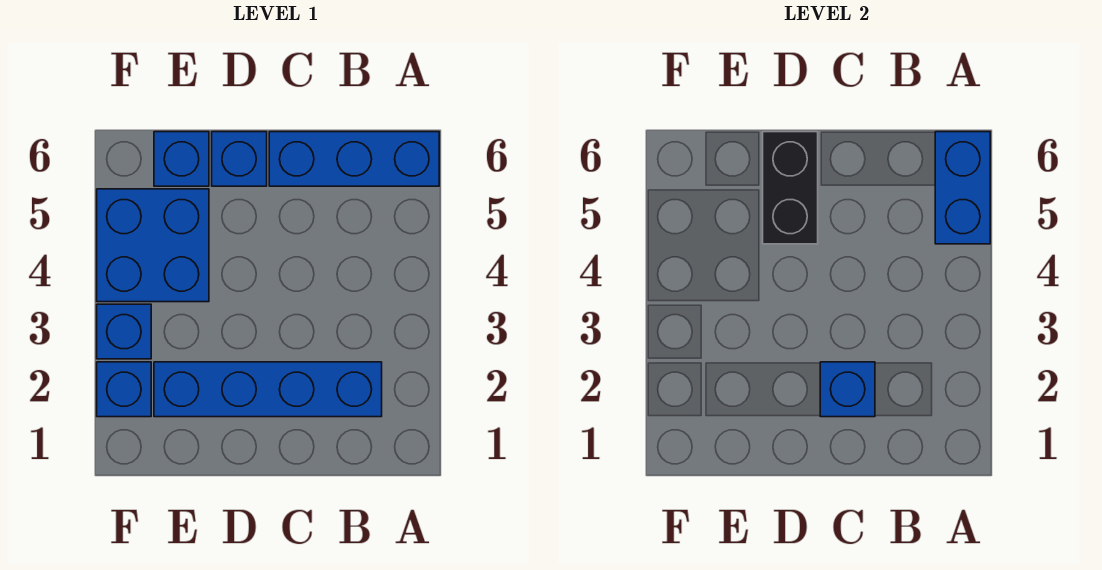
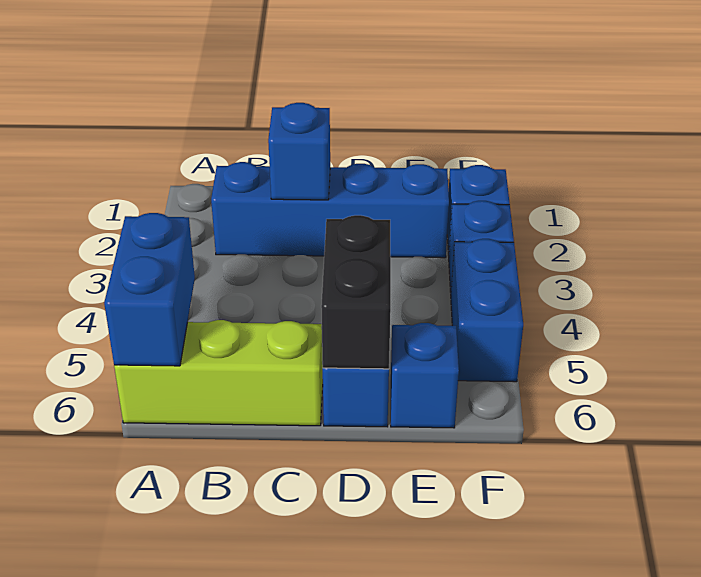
blue 1x3 brick [269,132,439,186] -> lime 1x3 brick [114,320,323,426]
blue 2x2 brick [97,189,209,302] -> blue 1x2 brick [451,239,523,382]

